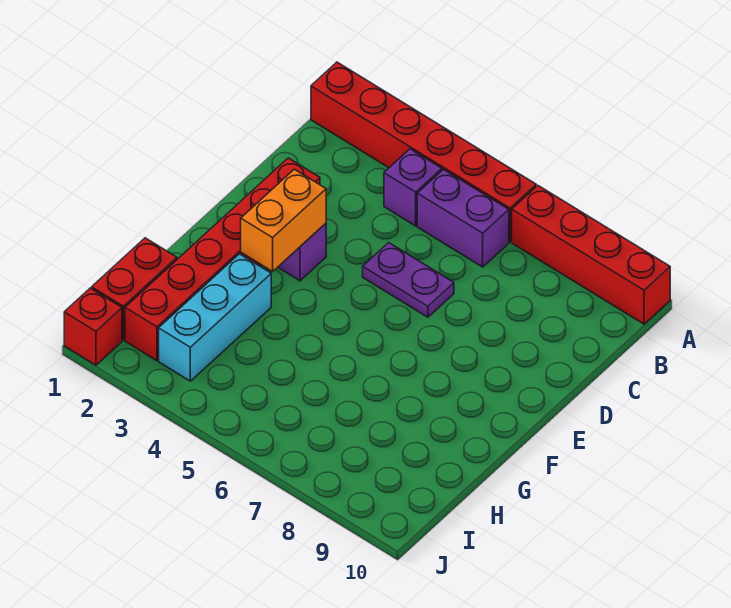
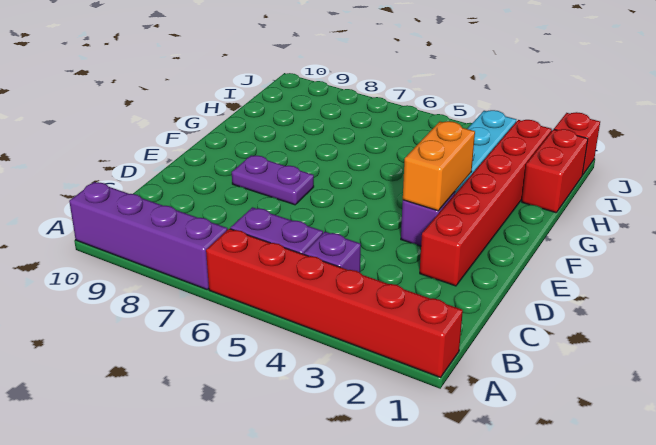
red 1x4 brick [512,186,670,324] -> purple 1x4 brick [69,182,228,289]
purple 1x2 plate [363,243,454,317] -> purple 1x2 plate moved to [232,155,314,205]

